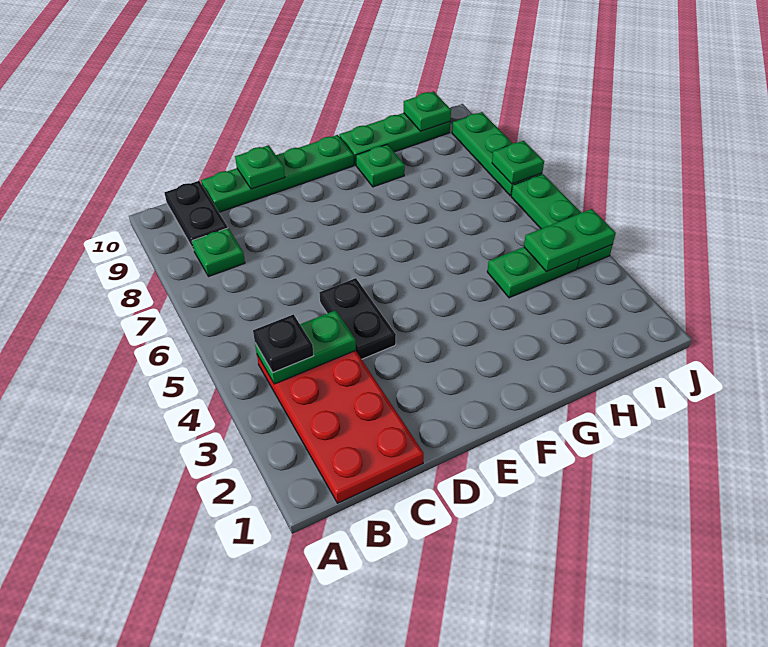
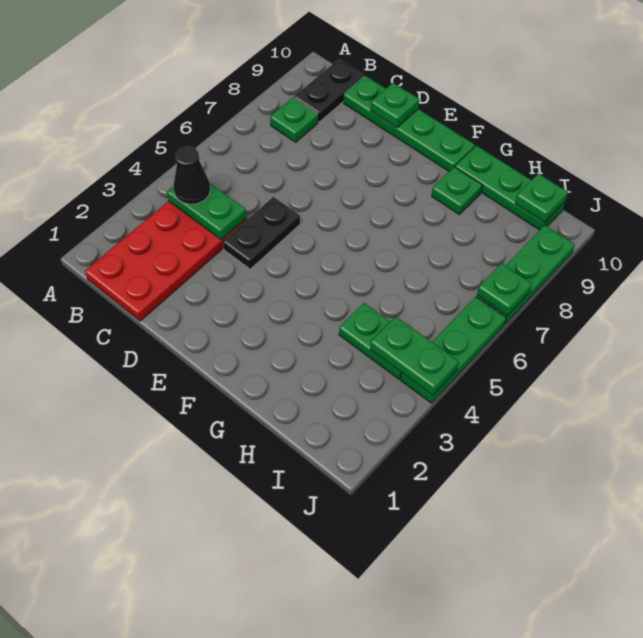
black 1x1 plate [253,314,314,373] -> black 1x1 cone [174,146,210,204]

